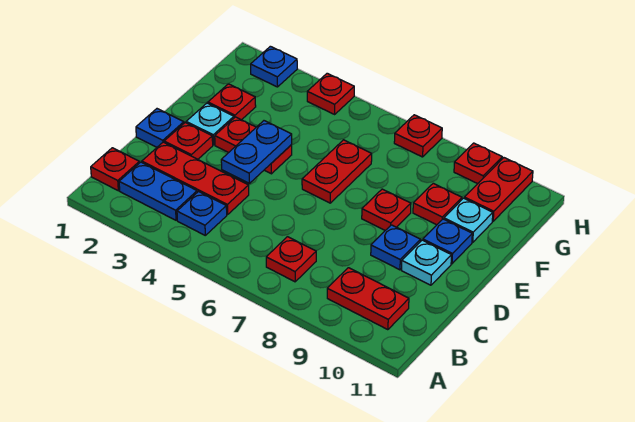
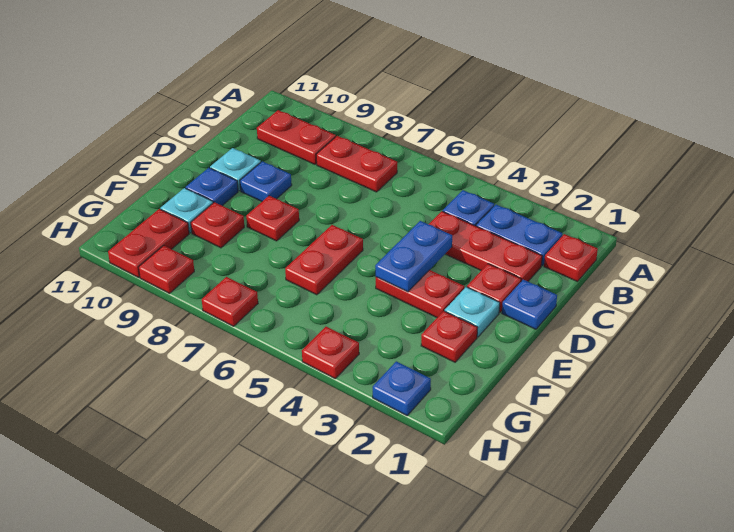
red 1x1 plate [266,237,316,282] -> red 1x2 plate [316,136,397,192]

